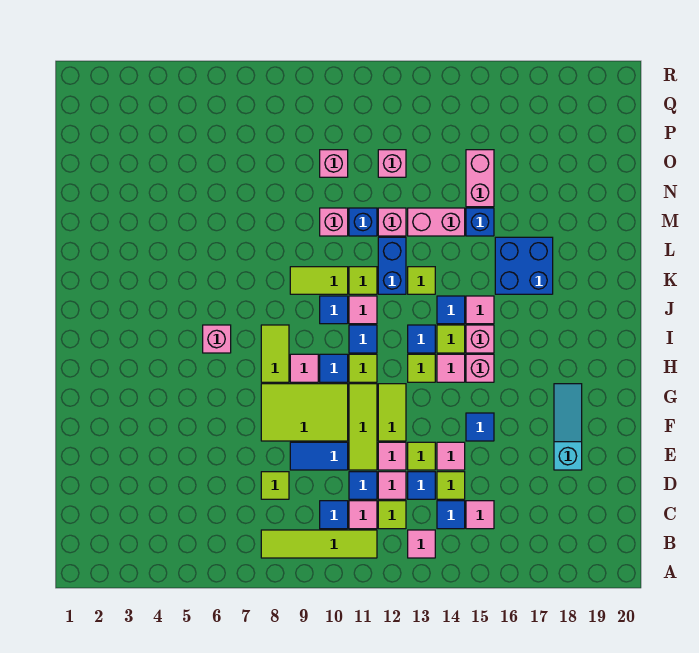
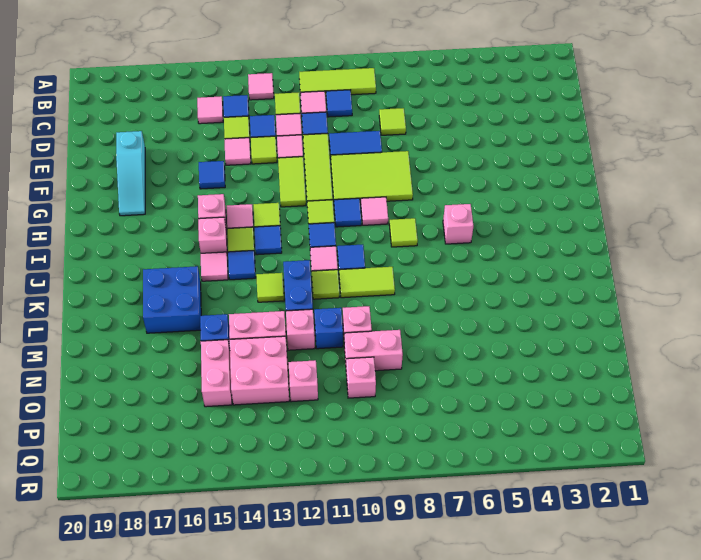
lime 1x4 tile [261,530,377,558] -> lime 1x3 tile [299,68,376,96]
lime 1x2 tile [261,325,289,382] -> lime 1x1 tile [389,218,418,247]
none -> pink 1x2 brick [344,330,403,371]
none -> pink 2x2 brick [230,336,289,405]

